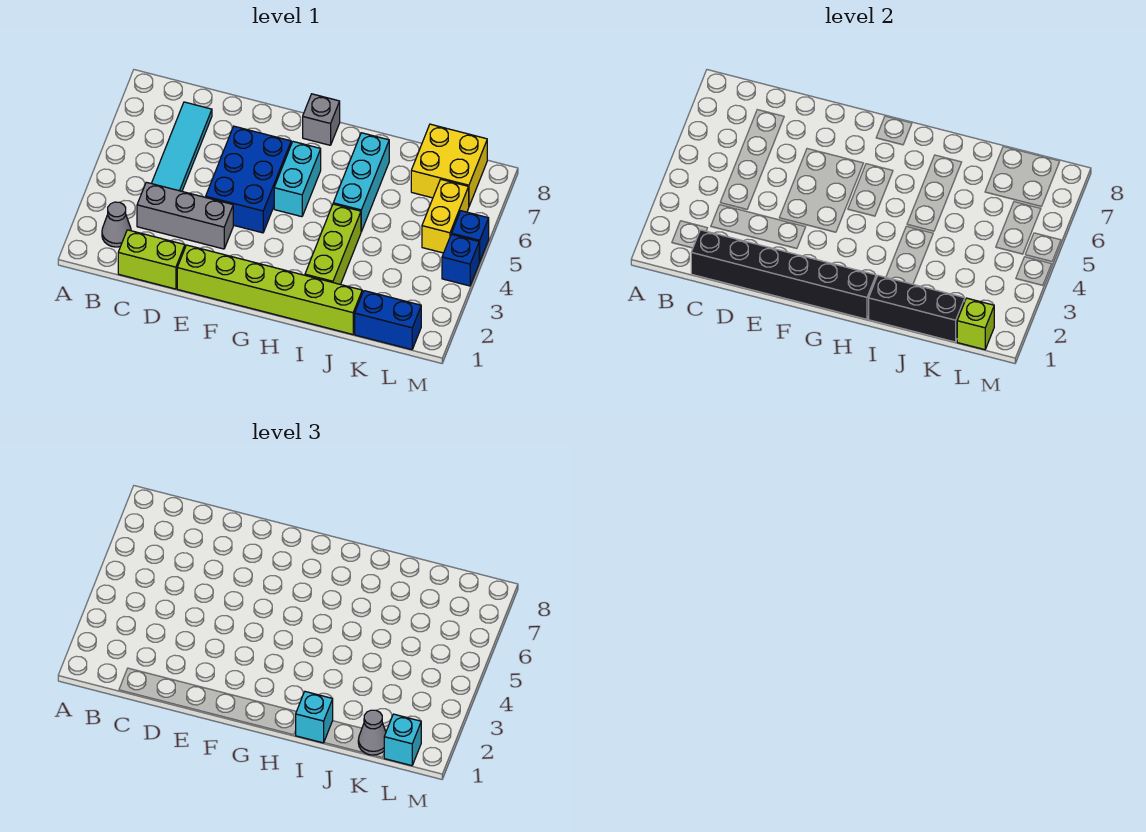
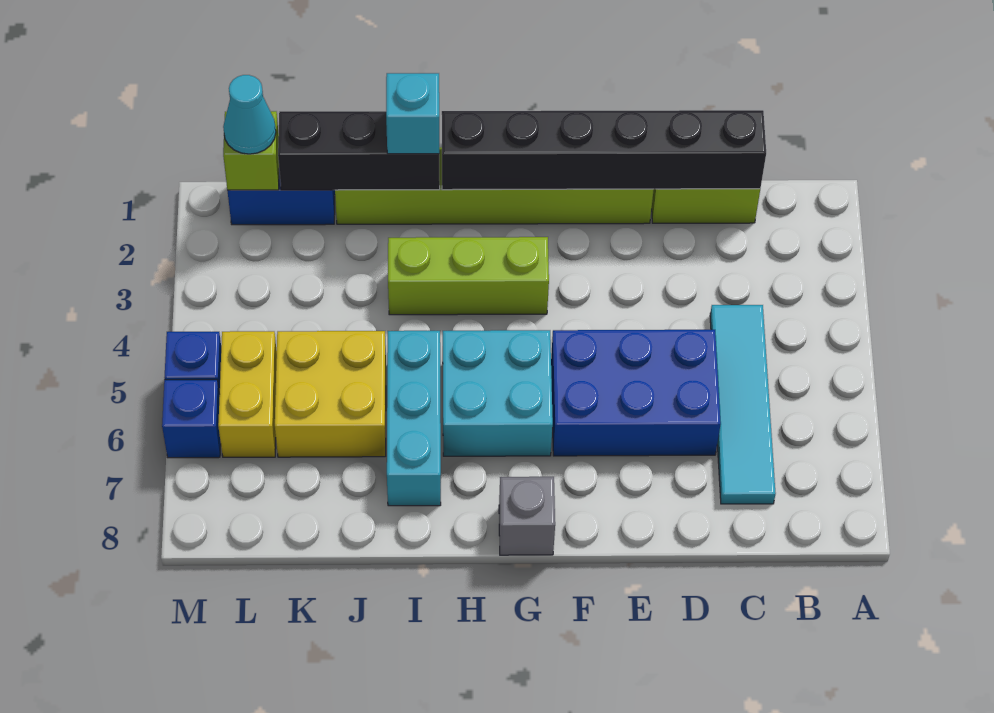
grey 1x1 cone [102,202,131,247] -> none
grey 1x3 brick [137,182,233,249] -> none
blue 2x3 brick [206,126,291,233] -> blue 2x3 brick turned to [551,330,721,456]
cyan 1x2 brick [274,142,321,217] -> cyan 2x2 brick [443,330,553,456]
lime 1x3 brick [305,204,361,284] -> lime 1x3 brick turned to [388,237,549,315]
grey 1x1 cone [358,710,386,755] -> none
yellow 2x2 brick [411,124,487,206] -> yellow 2x2 brick moved to [275,331,386,457]
cyan 1x1 brick [384,714,421,766] -> cyan 1x1 cone [223,75,276,154]
blue 1x1 brick [442,234,479,286] -> blue 1x1 brick moved to [162,380,221,458]

